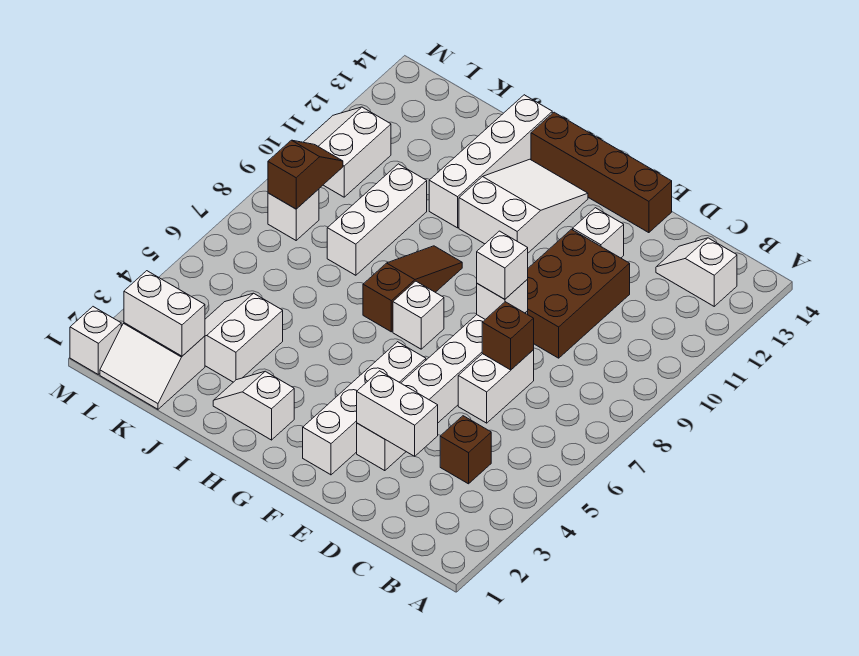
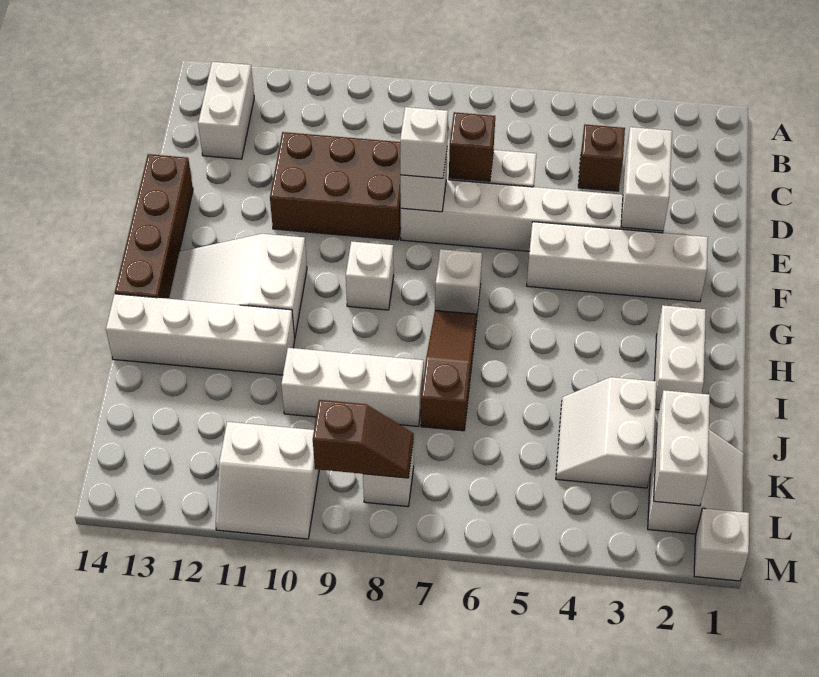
white 1x2 slope [656,238,737,306] -> white 1x2 brick [198,62,254,159]
white 1x1 brick [573,208,624,258] -> white 1x1 brick moved to [346,241,394,310]
white 1x2 slope [213,371,294,440] -> white 1x2 brick [654,305,706,410]
brown 1x3 slope [363,246,462,332] -> brown 1x3 slope turned to [421,310,477,431]
white 2x2 slope [205,293,283,382] -> white 2x2 slope turned to [556,377,657,488]
brown 1x2 slope [268,140,343,209] -> brown 1x2 slope turned to [313,400,414,478]

